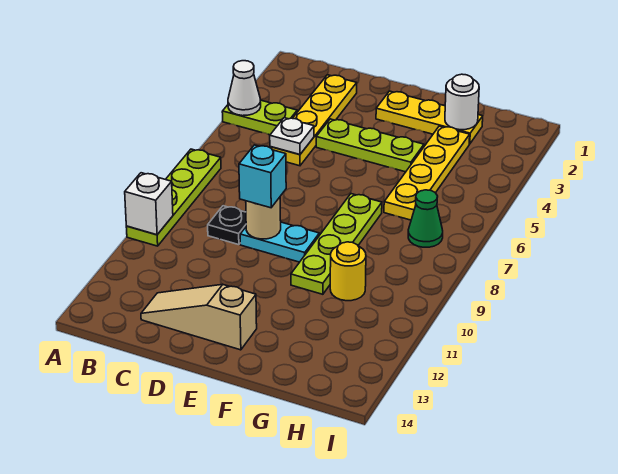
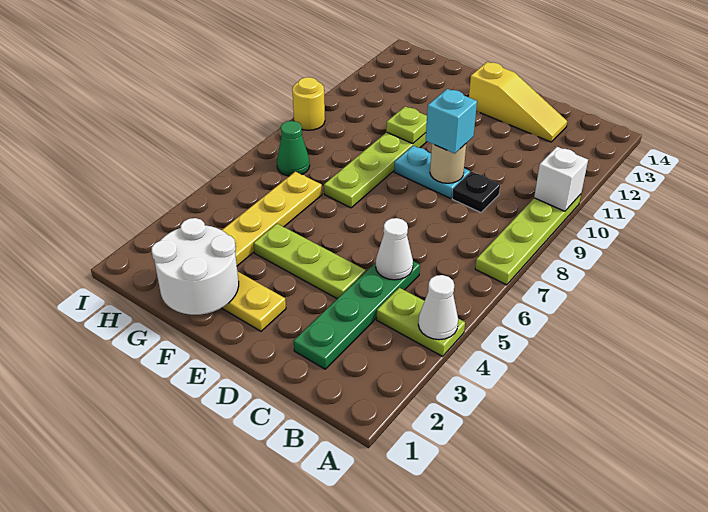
yellow 1x4 plate [270,75,357,166] -> green 1x4 plate [294,261,420,369]
white 1x1 plate [270,118,314,155] -> white 1x1 cone [376,218,413,280]
tan 1x3 slope [141,284,257,350] -> yellow 1x3 slope [469,62,567,142]
none -> lime 1x1 plate [386,106,427,144]
white 1x1 round brick [445,74,479,130] -> white 2x2 round brick [152,218,239,315]
yellow 1x1 round brick [330,242,366,301] -> yellow 1x1 round brick moved to [292,77,325,130]

